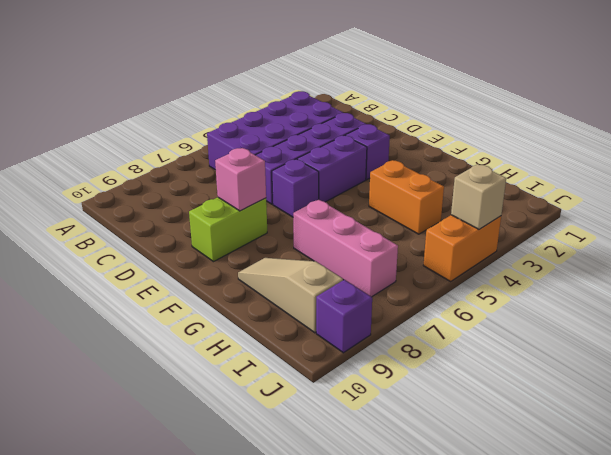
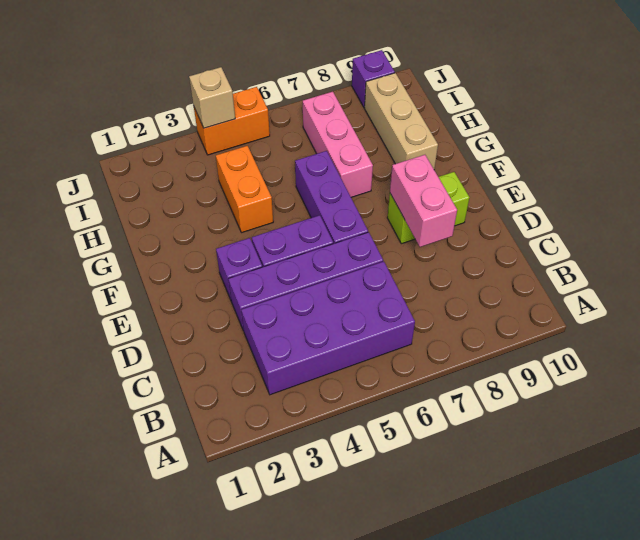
purple 1x1 brick [272,159,319,217] -> purple 1x3 brick [295,151,368,244]
pink 1x1 brick [215,148,266,211] -> pink 1x2 brick [390,155,457,247]
tan 1x3 slope [238,258,343,333] -> tan 1x3 brick [364,73,438,169]

